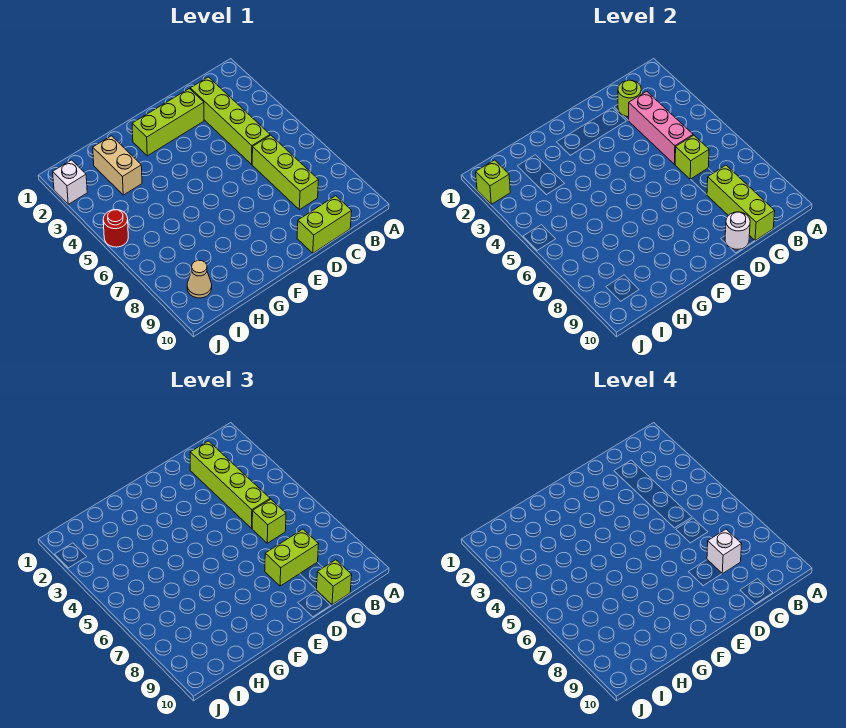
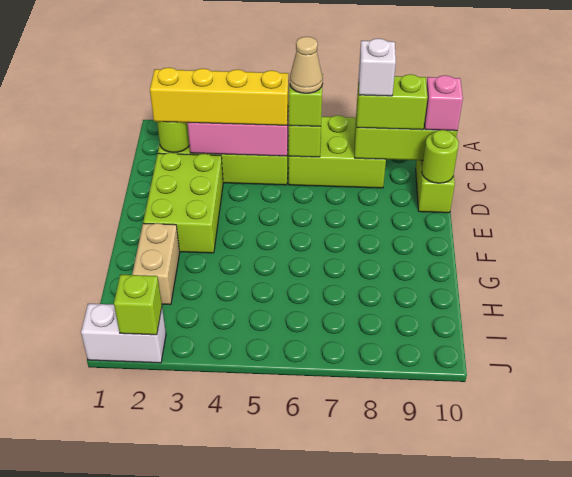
lime 1x4 brick [190,441,270,528] -> yellow 1x4 brick [150,68,289,125]
lime 1x3 brick [252,135,319,210] -> lime 2x3 brick [289,115,386,188]
lime 1x2 brick [265,529,319,586] -> lime 1x2 brick turned to [357,74,428,130]
lime 1x1 brick [316,560,352,605] -> pink 1x1 brick [424,75,463,131]
lime 1x3 brick [132,89,204,156] -> lime 2x3 brick [143,152,223,253]
white 1x1 round brick [725,212,750,249] -> lime 1x1 round brick [422,130,459,183]
tan 1x2 brick [93,136,142,195] -> tan 1x2 brick turned to [132,223,180,305]
tan 1x1 cone [187,260,212,298] -> tan 1x1 cone moved to [290,37,323,93]
white 1x1 brick [53,160,87,204] -> white 1x2 brick [81,304,166,363]
red 1x1 round brick [103,210,128,247] -> none

